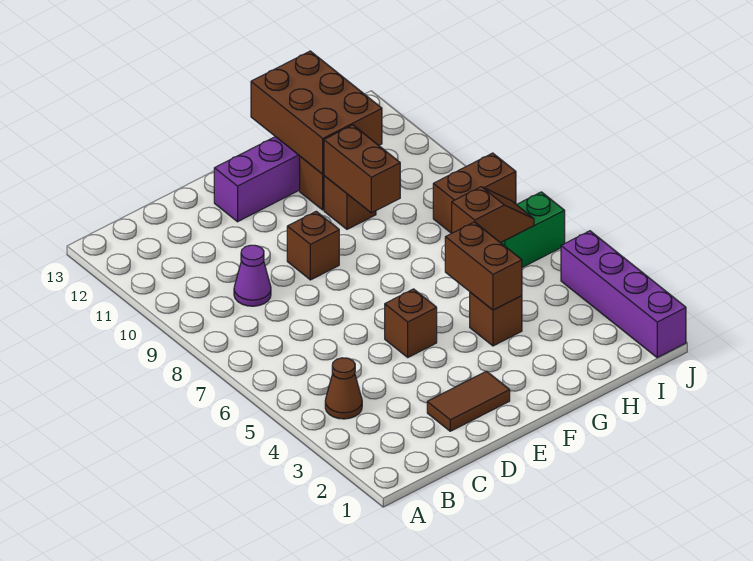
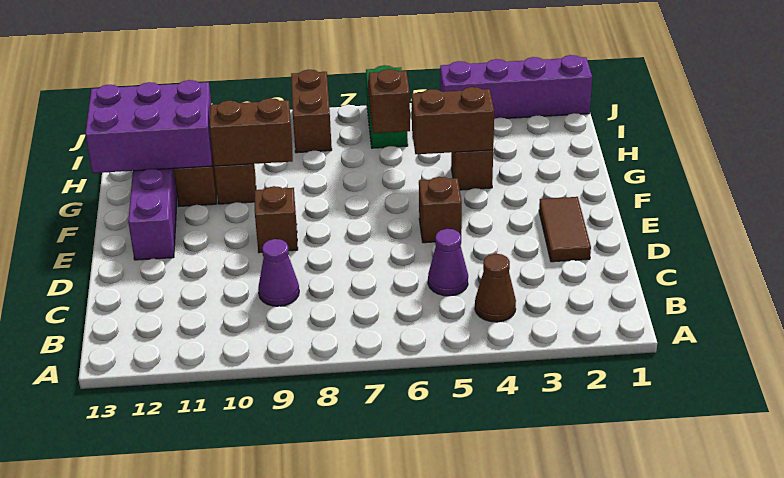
none -> purple 1x1 cone [428,229,468,296]
brown 2x3 brick [251,51,382,174] -> purple 2x3 brick [85,80,212,173]

